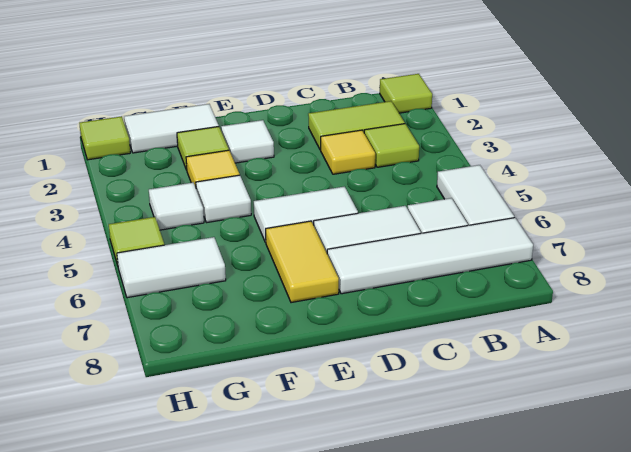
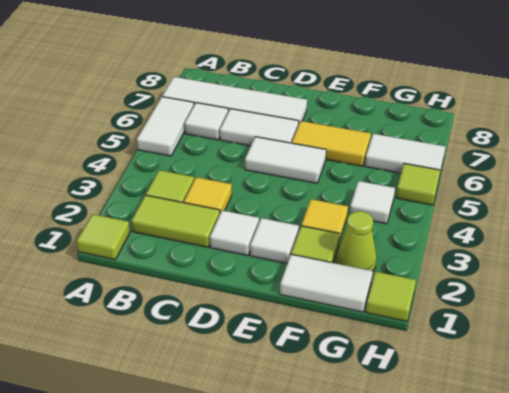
yellow 1x2 tile [266,221,339,303] -> yellow 1x2 tile turned to [292,121,371,166]
white 1x1 tile [196,175,251,223] -> white 1x1 tile moved to [210,210,259,256]
none -> lime 1x1 cone [336,211,377,271]

